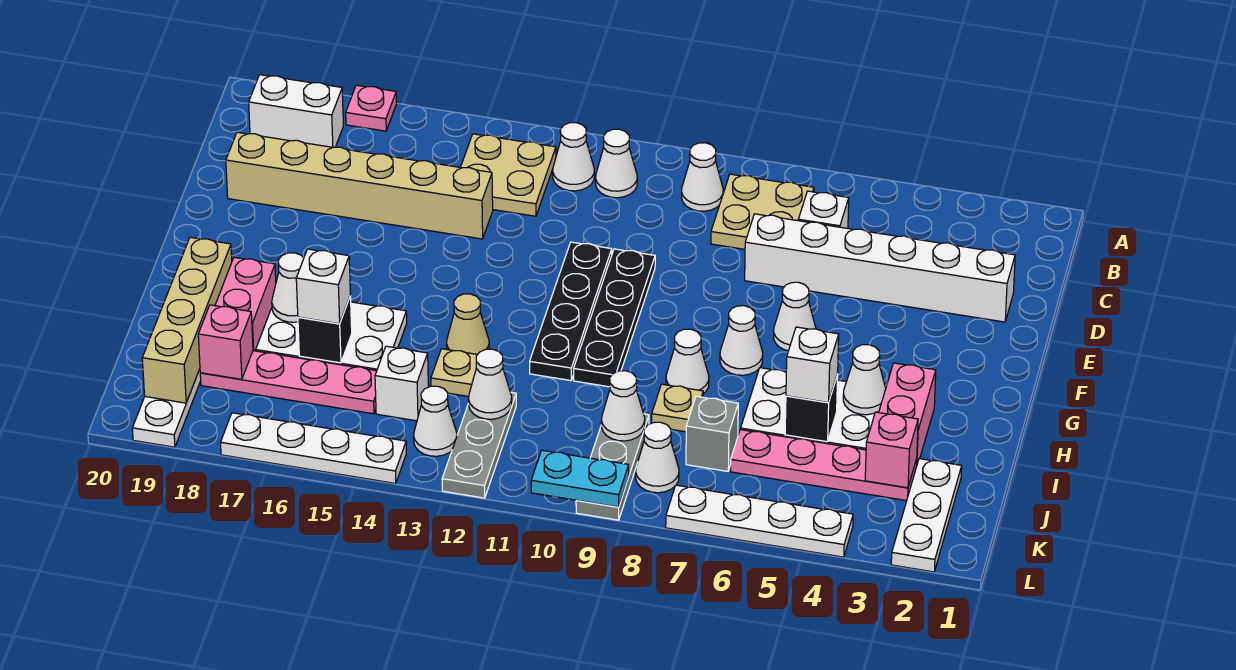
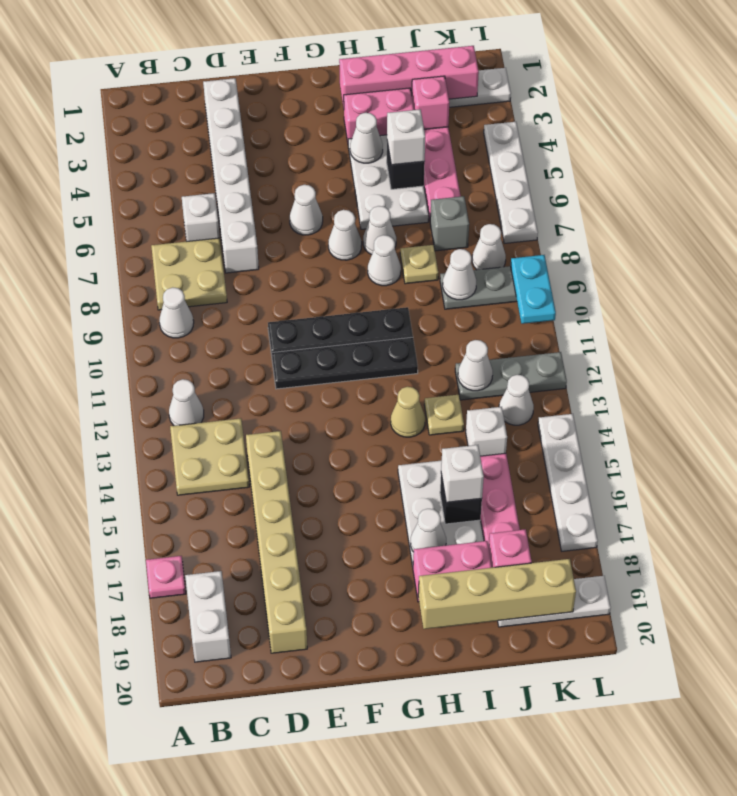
white 1x1 cone [596,129,637,198] -> white 1x1 cone moved to [363,206,396,255]
none -> pink 1x4 brick [339,46,479,108]

